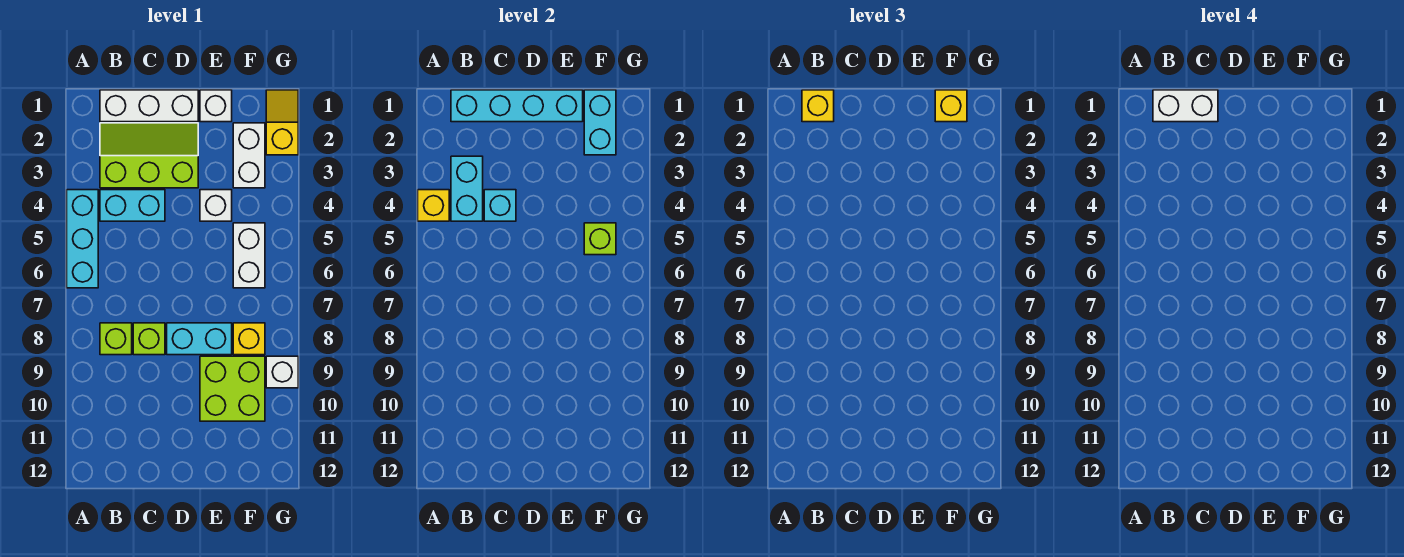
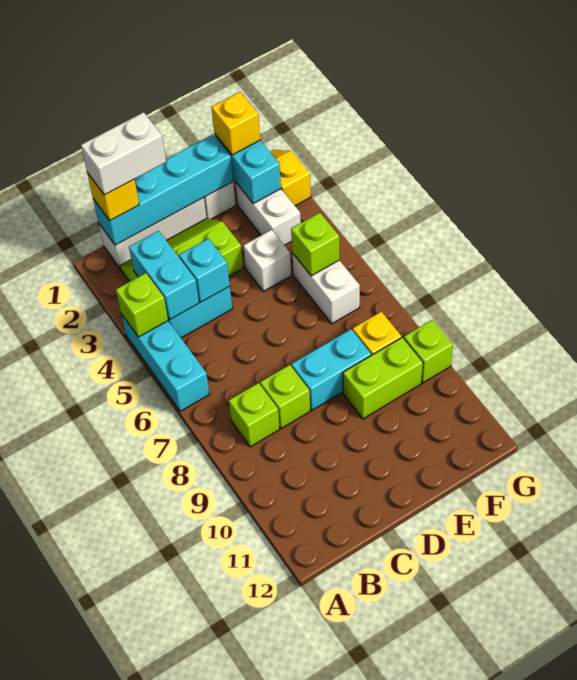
yellow 1x1 brick [418,190,449,221] -> lime 1x1 brick [116,273,168,337]
lime 2x2 brick [200,356,265,421] -> lime 1x2 brick [343,337,423,419]
white 1x1 brick [266,356,298,388] -> lime 1x1 brick [404,320,453,383]

